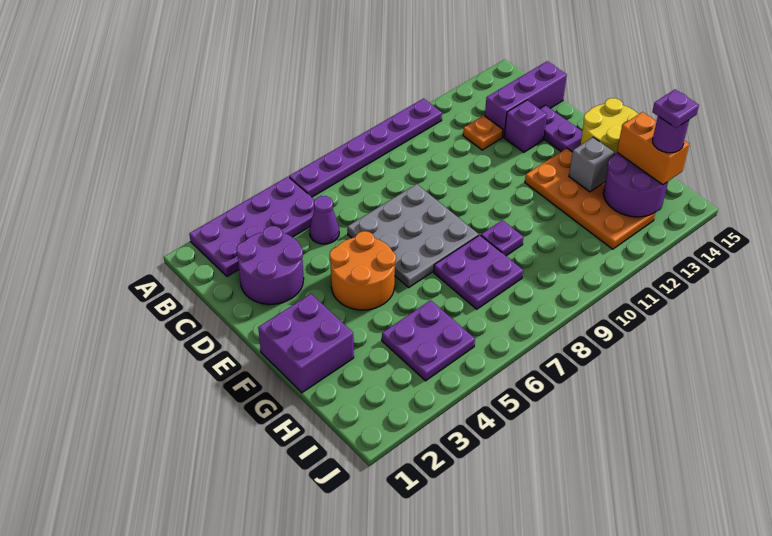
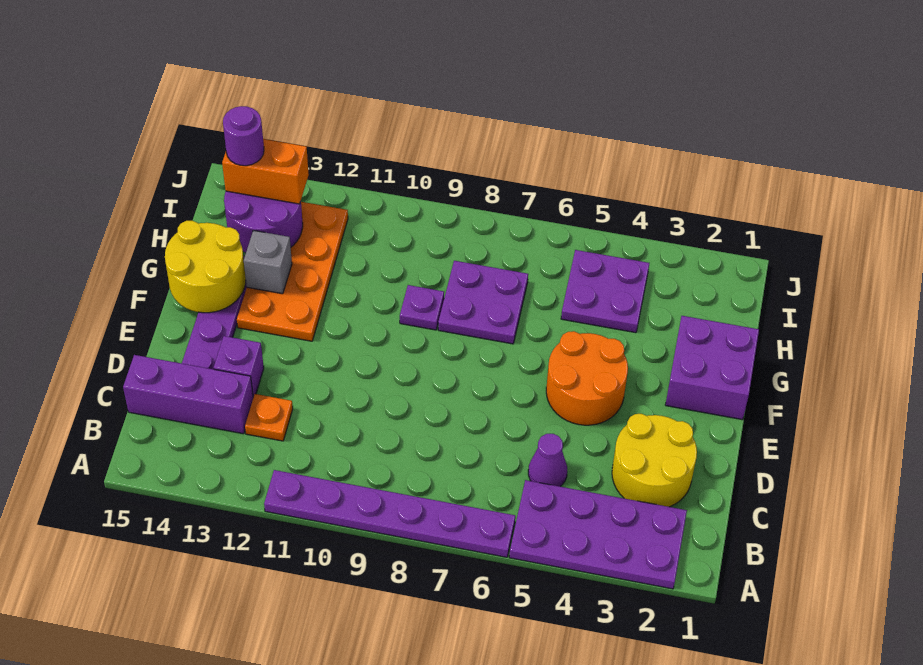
purple 2x2 round brick [236,226,304,304] -> yellow 2x2 round brick [612,414,697,507]
grey 3x3 plate [347,184,479,287] -> none
orange 1x2 brick [617,112,689,185] -> orange 1x2 brick turned to [222,139,309,204]
purple 1x1 plate [652,89,699,128] -> none

